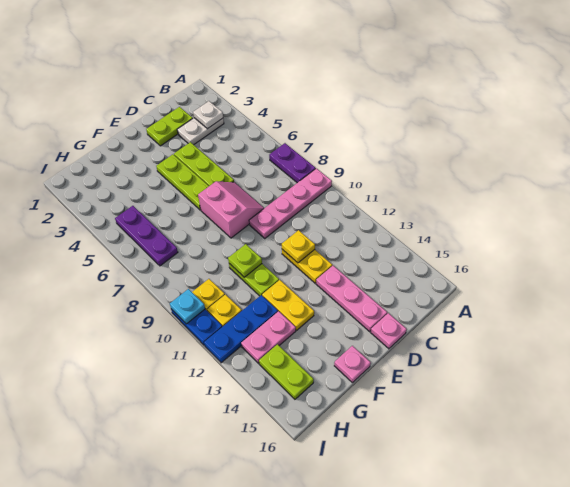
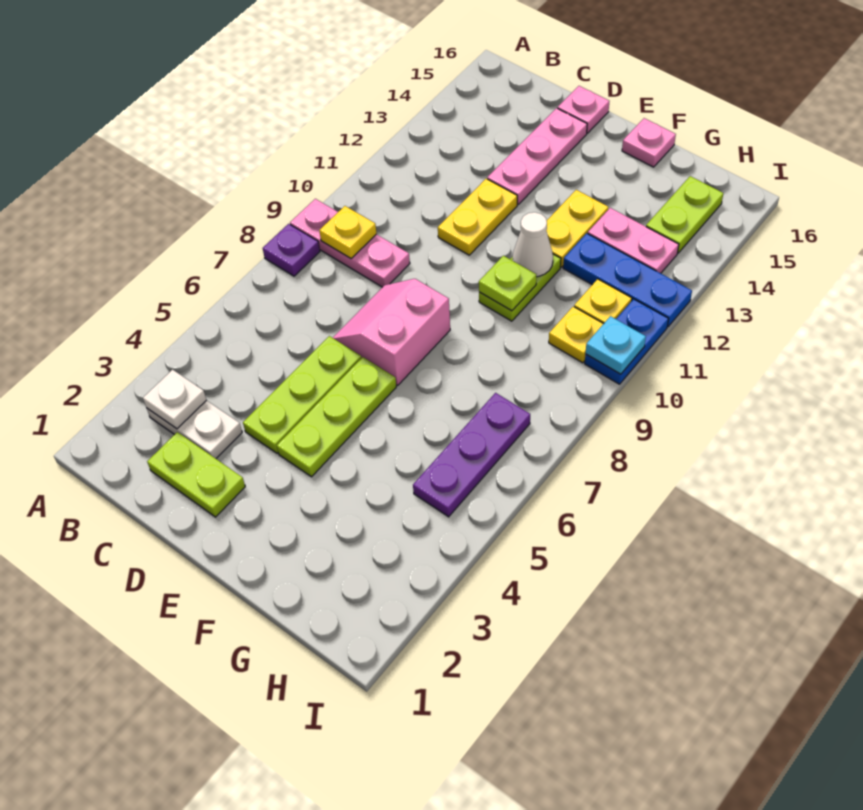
purple 1x2 plate [269,143,316,183] -> purple 1x1 plate [263,224,320,276]
pink 1x4 plate [249,168,332,238] -> pink 1x3 plate [290,199,410,287]
yellow 1x1 plate [282,230,315,263] -> yellow 1x1 plate moved to [319,206,377,258]
none -> white 1x1 cone [513,212,553,277]

